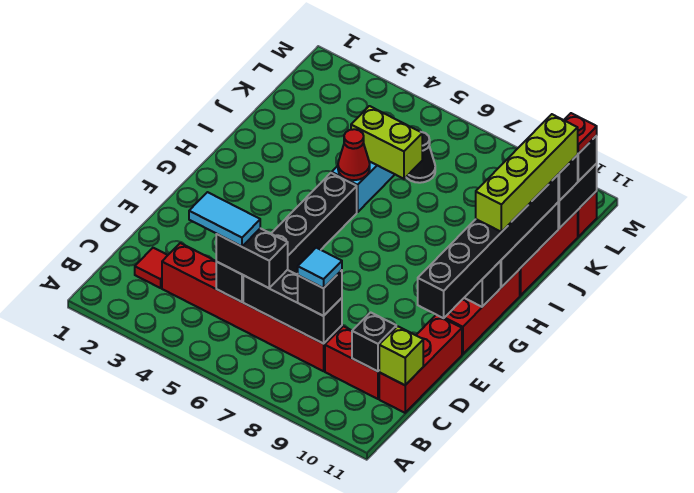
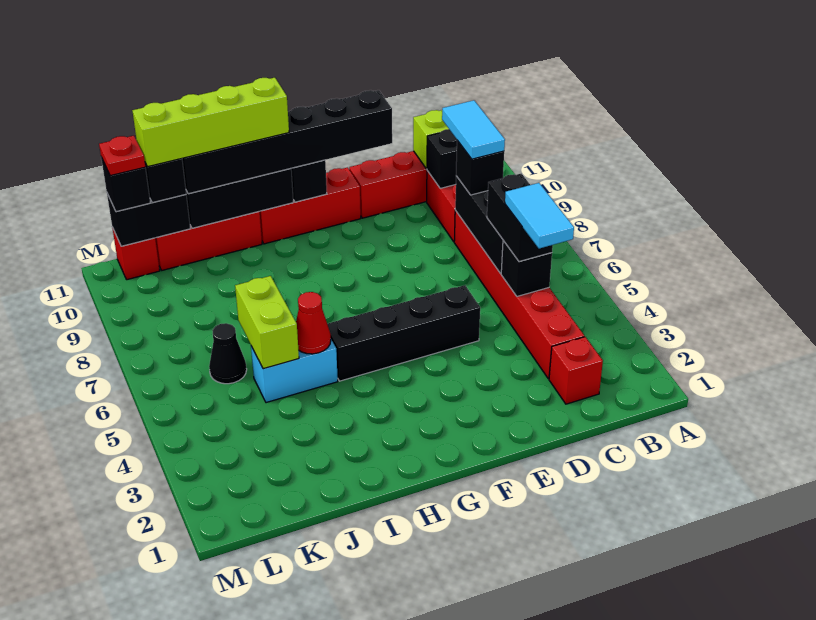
red 1x1 tile [135,248,168,288] -> red 1x1 brick [549,337,603,404]
cyan 1x1 tile [298,248,342,288] -> cyan 1x2 tile [442,100,505,159]

